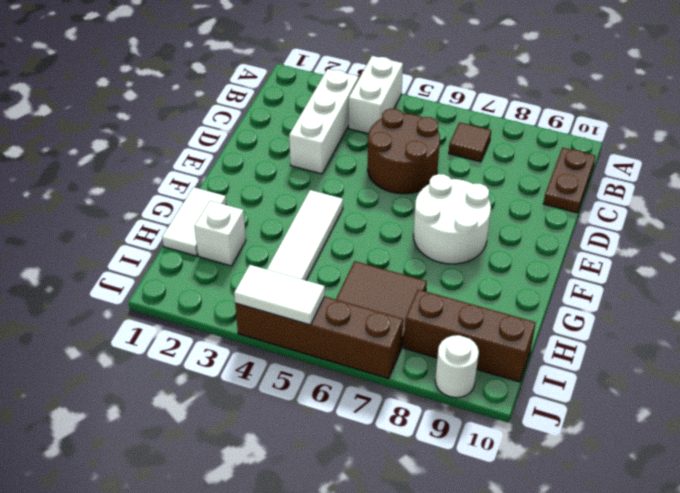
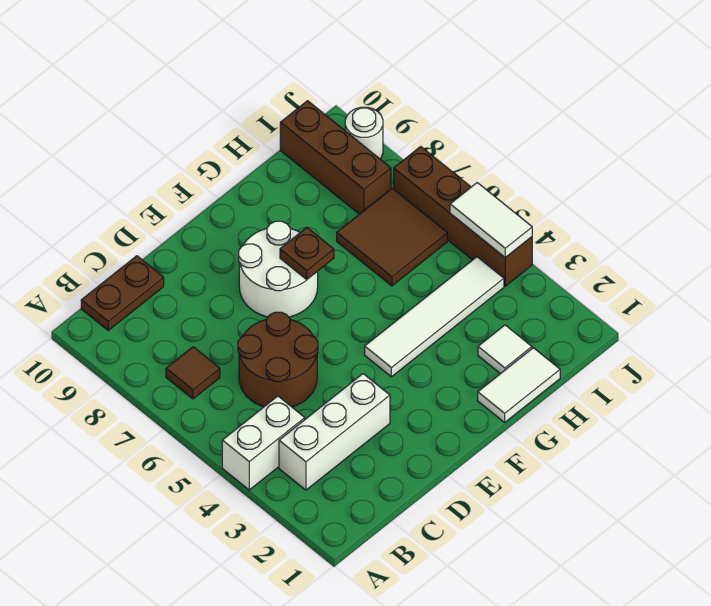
none -> brown 1x1 plate [280,228,334,279]
white 1x1 brick [194,201,246,266] -> white 1x1 tile [478,325,532,374]

